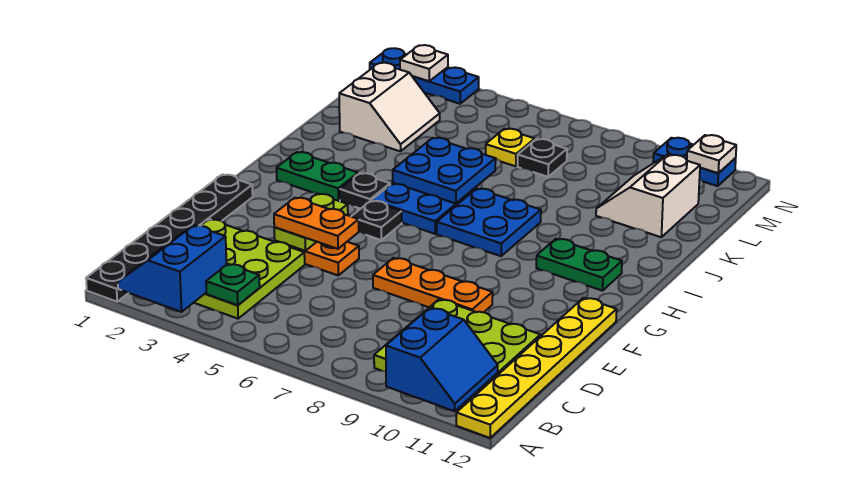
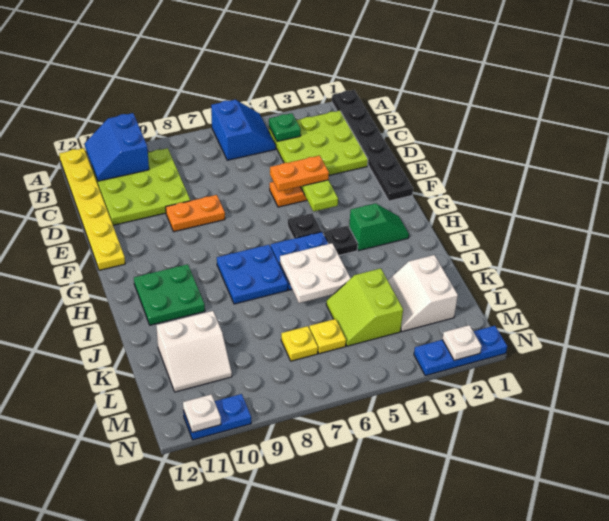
blue 2x2 slope [118,225,227,312] -> blue 2x2 slope moved to [211,100,276,160]
orange 1x3 plate [373,258,493,312] -> orange 1x2 plate [166,195,225,232]
green 1x2 plate [276,152,358,201] -> green 1x2 slope [349,203,409,251]
green 1x2 plate [536,239,622,291] -> green 2x2 plate [134,264,205,325]
blue 2x2 plate [393,138,496,204] -> white 2x2 plate [280,243,351,303]
none -> lime 2x2 slope [326,268,403,346]
white 2x2 slope [596,155,700,237] -> white 2x2 slope turned to [156,311,232,392]
black 1x1 plate [518,139,567,177] -> yellow 1x1 plate [281,326,318,361]

